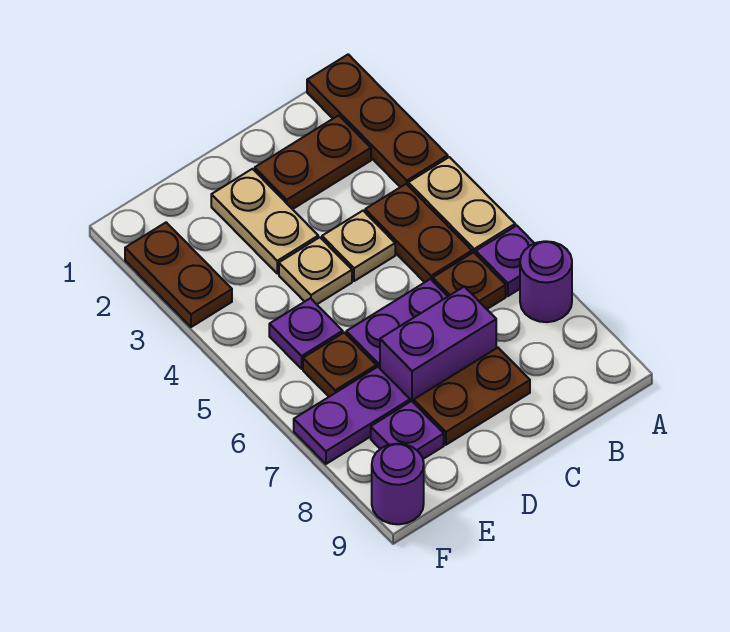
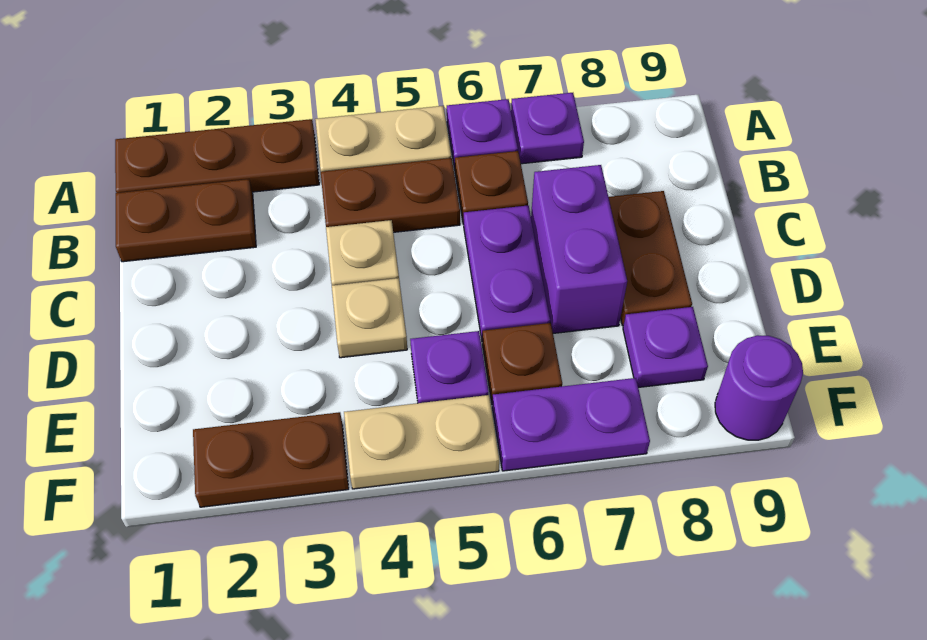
purple 1x1 round brick [520,241,572,322] -> purple 1x1 plate [511,93,584,164]
brown 1x2 plate [255,115,371,209] -> brown 1x2 plate turned to [116,179,256,262]
tan 1x2 plate [211,169,318,274] -> tan 1x2 plate moved to [344,395,499,489]
purple 1x2 plate [294,367,410,464] -> purple 1x2 plate turned to [492,378,650,471]

